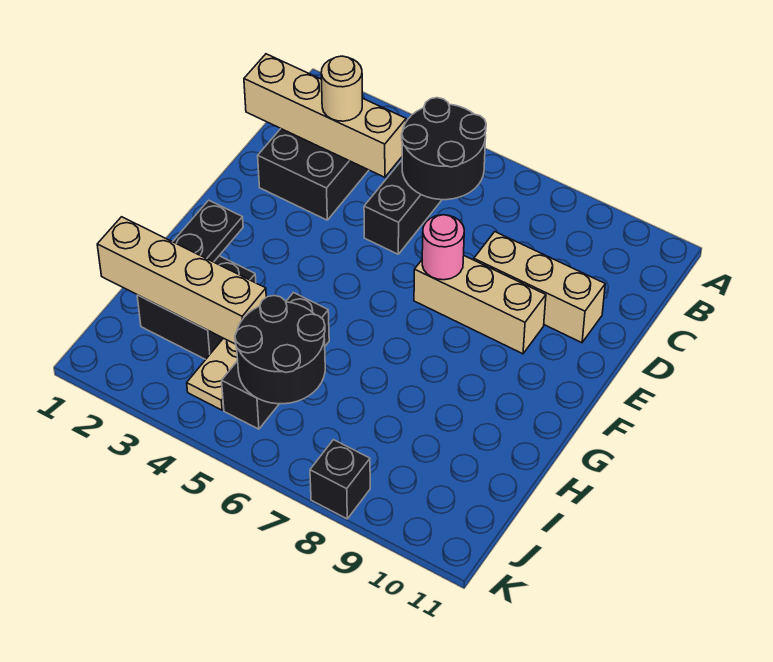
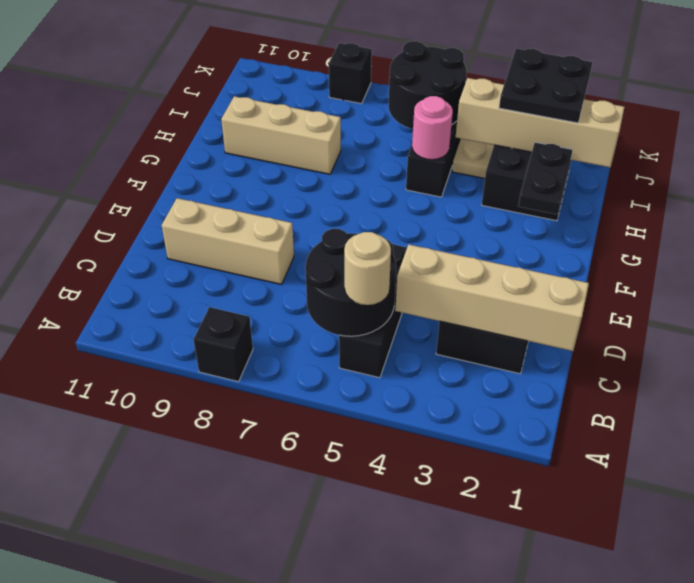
none -> black 1x1 brick [193,307,253,382]
tan 1x1 round brick [321,56,362,121] -> tan 1x1 round brick moved to [344,232,391,305]
tan 1x3 brick [414,256,546,354] -> tan 1x3 brick moved to [221,96,341,174]
pink 1x1 round brick [422,215,464,280] -> pink 1x1 round brick moved to [412,96,453,160]
none -> black 2x2 plate [499,49,592,123]

